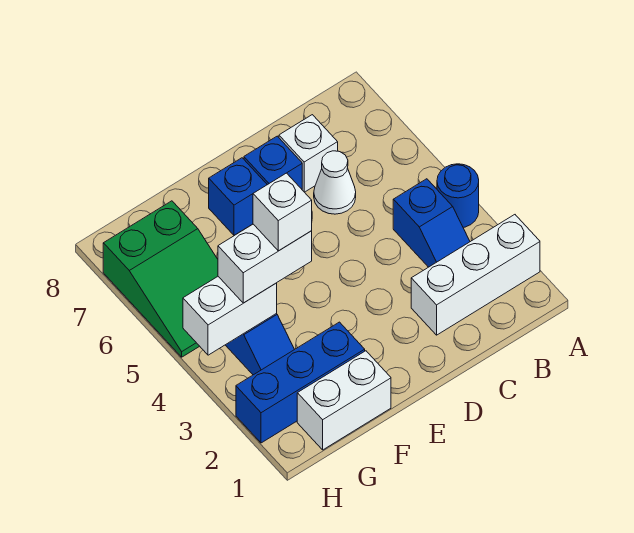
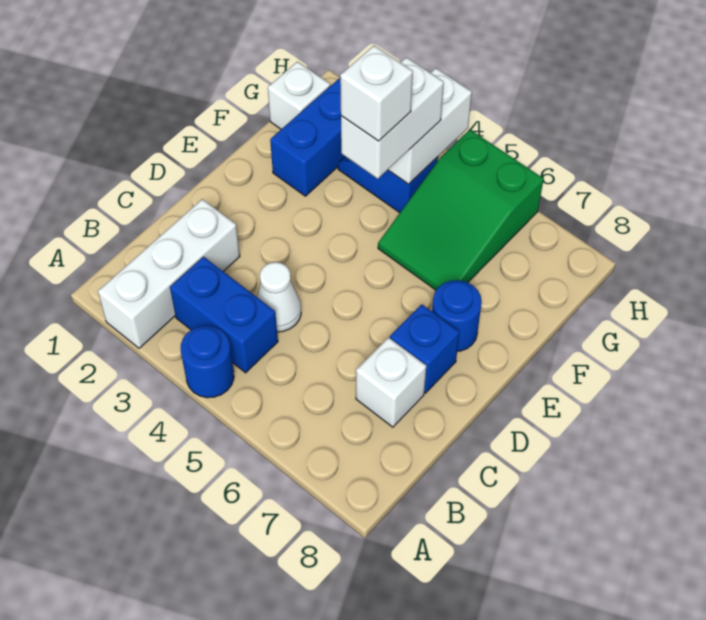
blue 1x2 slope [393,179,470,267] -> blue 1x2 brick [170,257,278,373]
white 1x1 cone [314,151,356,214] -> white 1x1 cone moved to [257,262,301,332]
blue 1x1 brick [209,158,267,235] -> blue 1x1 round brick [432,280,482,351]
white 1x2 brick [297,351,391,450] -> white 1x1 brick [268,62,330,129]
green 2x3 slope [103,201,218,357] -> green 2x3 slope turned to [378,130,544,290]

